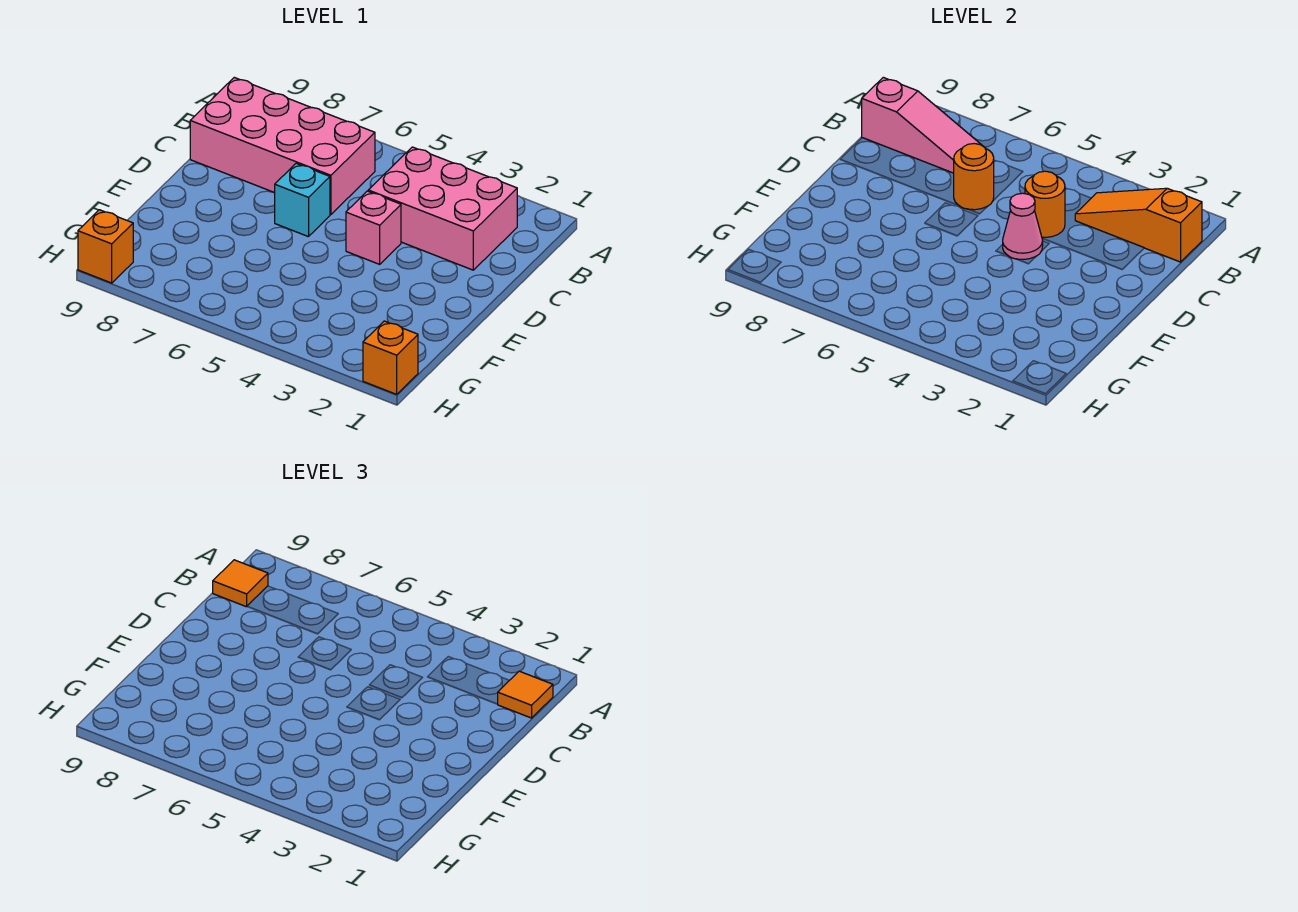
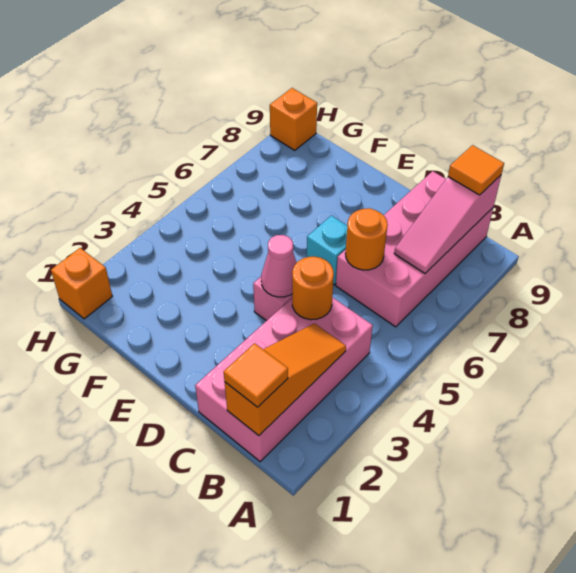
pink 2x3 brick [368,147,517,270] -> pink 2x4 brick [195,297,373,462]

